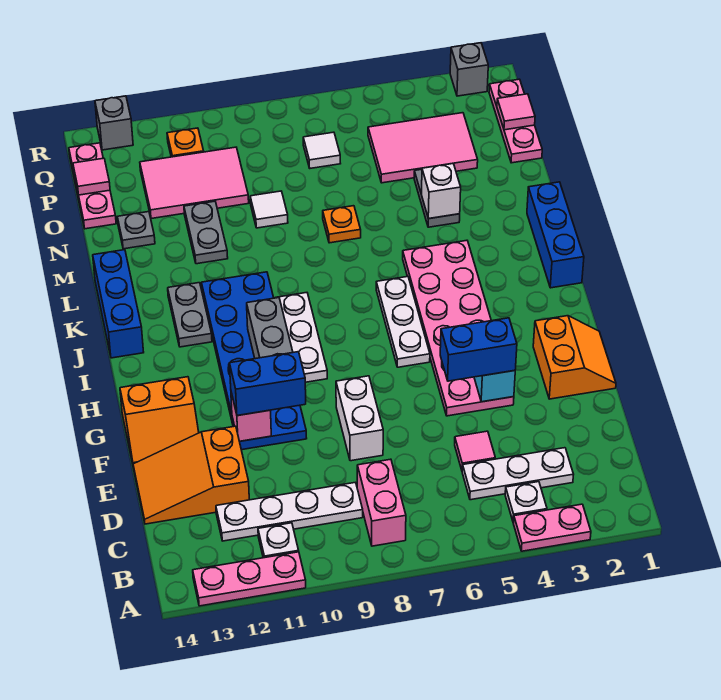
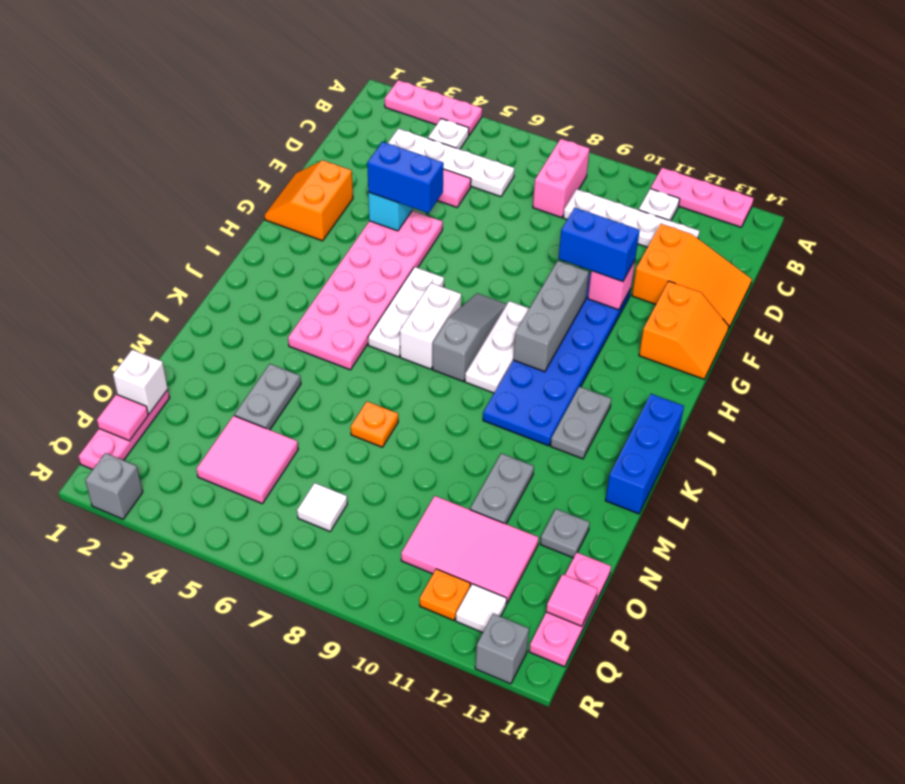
pink 1x2 plate [513,504,591,551] -> pink 1x3 plate [385,80,482,135]
white 1x3 plate [462,448,574,500] -> white 1x4 plate [388,129,514,197]
white 1x2 brick [336,376,383,461] -> white 1x2 brick moved to [400,283,461,369]
orange 2x2 slope [120,377,199,464] -> orange 2x2 slope turned to [639,281,729,379]
none -> grey 1x3 slope [433,293,507,381]
blue 1x3 brick [527,182,584,288] -> none
white 1x1 brick [422,163,461,219] -> white 1x1 brick moved to [113,350,168,414]
white 1x1 tile [250,191,288,228] -> white 1x1 tile moved to [456,584,507,633]
pink 2x3 tile [368,113,478,183] -> pink 2x2 tile [196,416,298,503]

